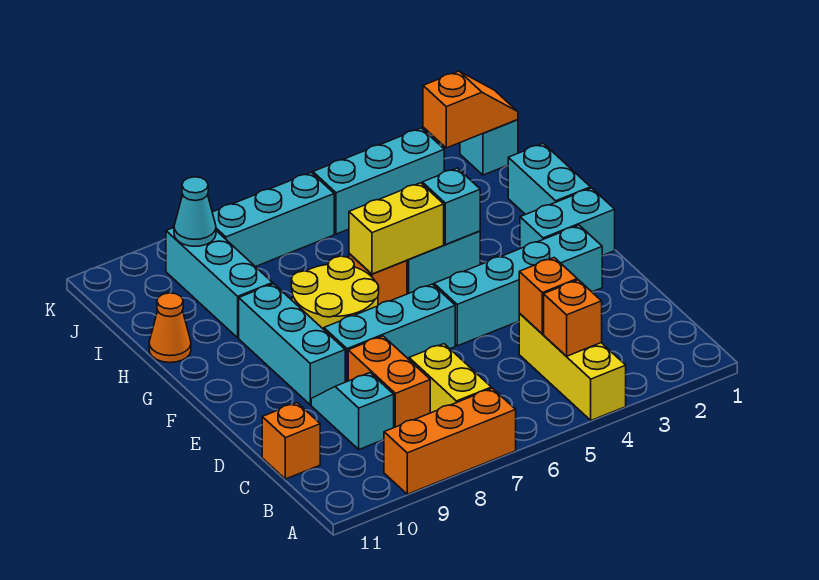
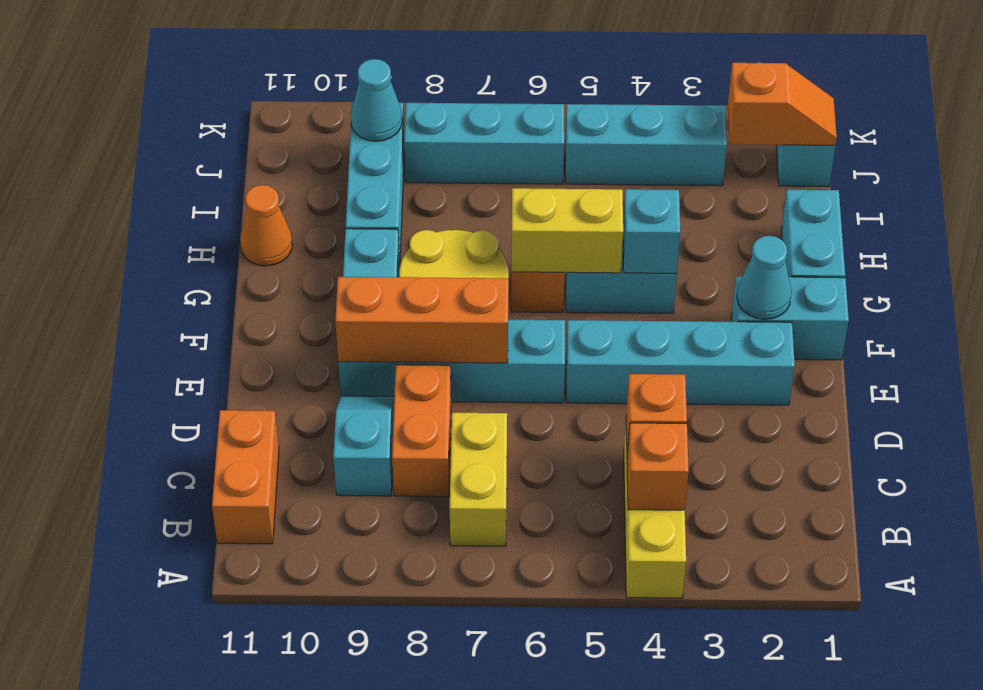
orange 1x3 brick [384,388,516,494] -> orange 1x3 brick moved to [335,277,508,363]
orange 1x1 brick [262,403,320,479] -> orange 1x2 brick [212,410,279,544]
none -> cyan 1x1 cone [737,236,792,319]

